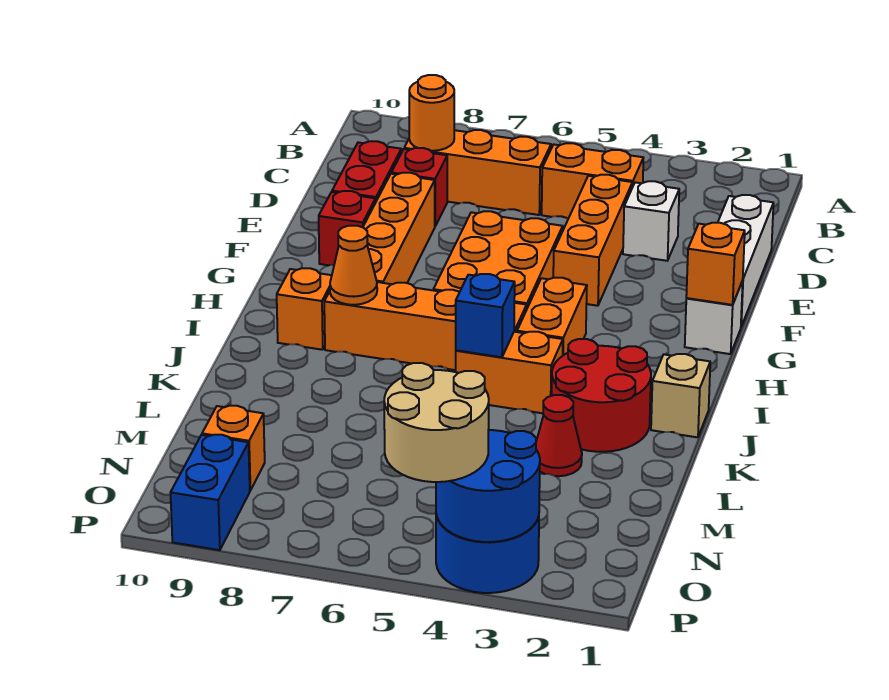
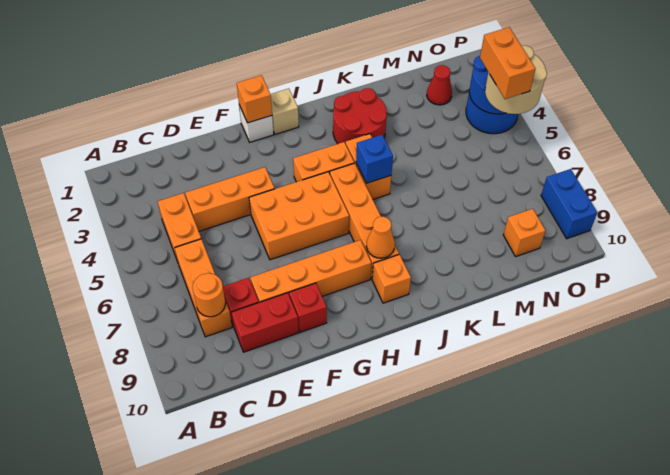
white 1x3 brick [718,195,774,326] -> none
white 1x1 brick [623,181,679,261] -> none
tan 1x1 brick [651,354,710,437] -> tan 1x1 brick moved to [271,89,299,134]
red 1x1 cone [536,395,582,476] -> red 1x1 cone moved to [427,65,452,105]
none -> orange 1x2 brick [480,27,535,99]
blue 1x2 brick [171,435,250,550] -> blue 1x2 brick turned to [541,169,597,239]

